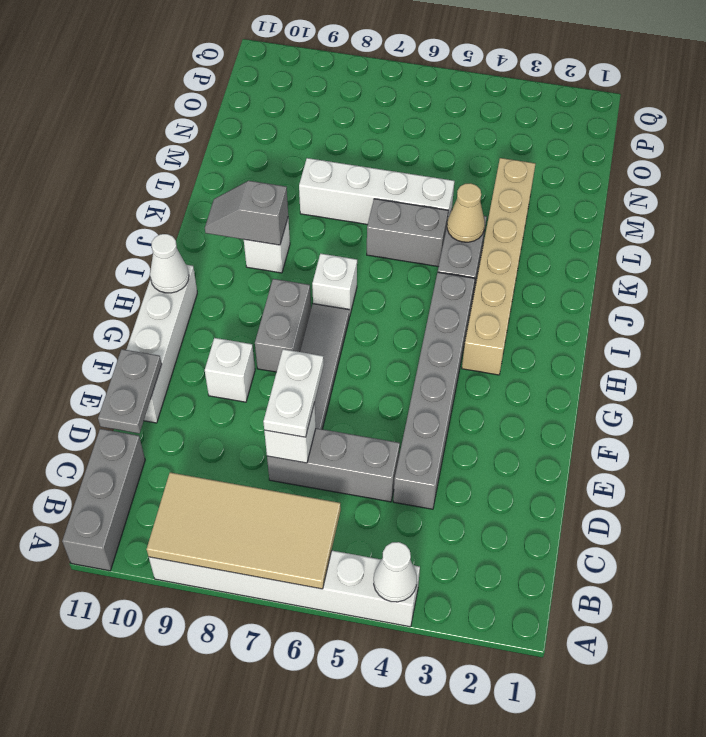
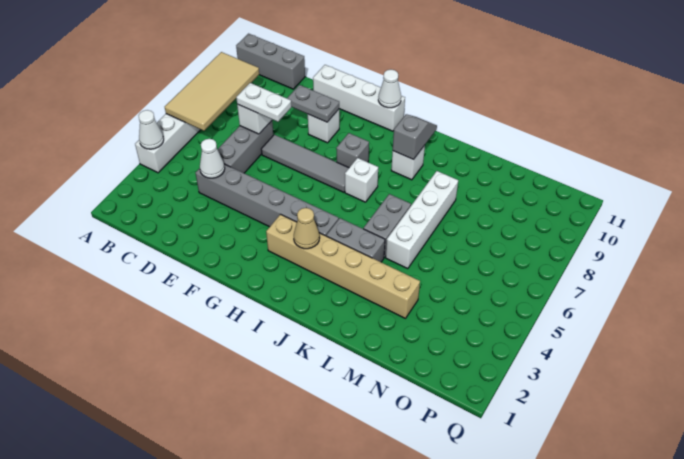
none -> white 1x1 cone [200,139,225,178]
grey 1x2 plate [98,349,162,433] -> grey 1x2 plate moved to [287,85,339,122]
grey 1x2 brick [255,279,311,372] -> grey 1x1 brick [336,133,369,167]
tan 1x1 cone [447,183,485,242] -> tan 1x1 cone moved to [294,208,320,249]

